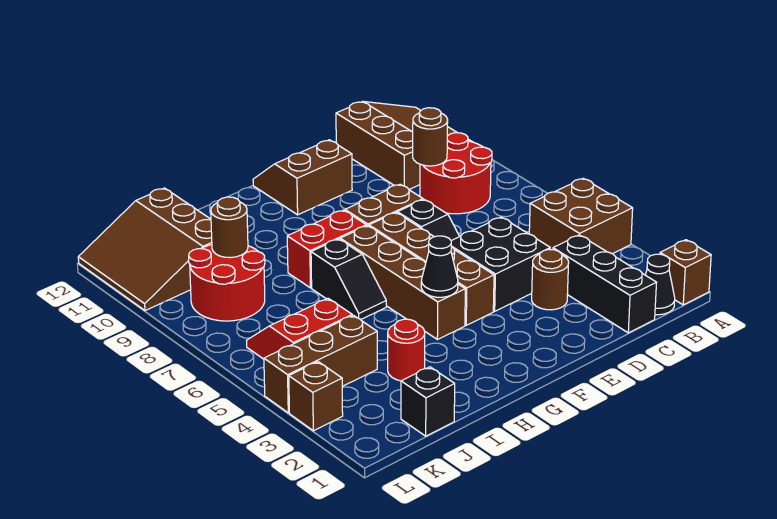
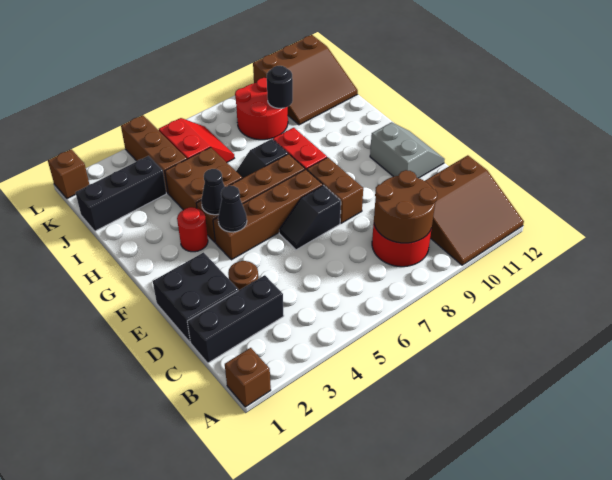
brown 2x2 brick [529,178,633,254] -> brown 2x2 brick moved to [165,147,242,210]
black 1x1 cone [646,254,675,315] -> black 1x1 cone moved to [218,186,247,232]
brown 1x1 round brick [413,108,448,166] -> brown 2x2 round brick [374,170,437,243]
black 2x2 brick [451,217,550,311] -> black 2x2 brick moved to [153,252,238,342]
brown 2x2 slope [253,140,352,215] -> grey 2x2 slope [370,122,445,178]
red 1x1 round brick [388,319,425,381] -> red 1x1 round brick moved to [177,207,208,252]
black 1x1 brick [401,367,455,436] -> black 1x3 brick [75,156,166,231]
brown 1x1 round brick [211,197,248,258] -> black 1x1 round brick [267,66,293,108]
brown 3x3 slope [78,188,212,311] -> brown 3x3 slope turned to [253,35,358,125]
brown 1x1 brick [289,362,343,431] -> brown 1x1 brick moved to [48,149,89,199]

